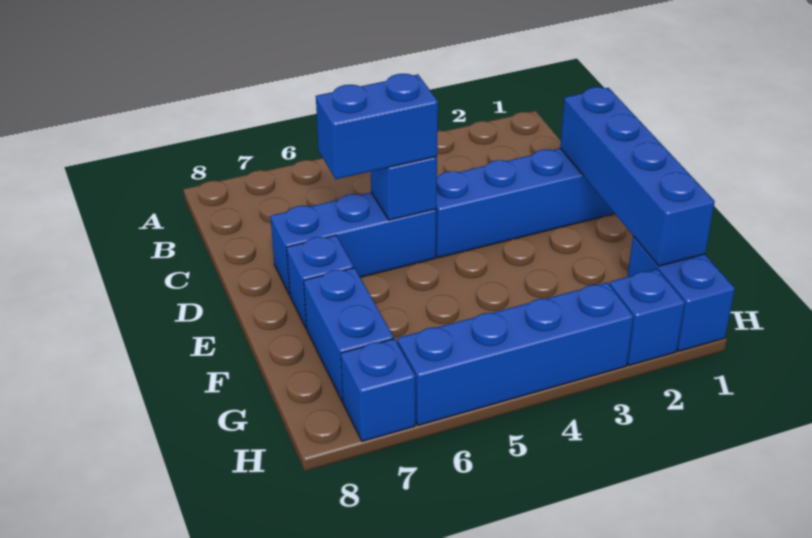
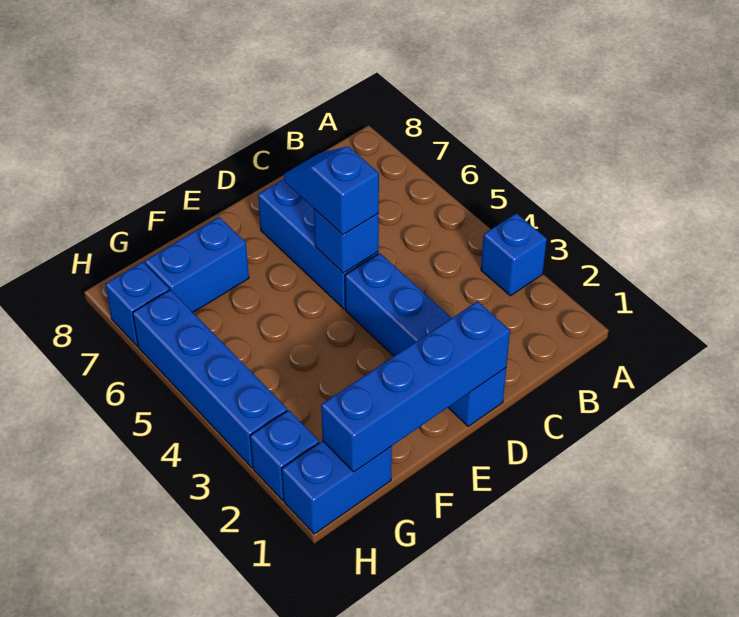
blue 1x2 brick [316,74,438,179] -> blue 1x2 slope [284,146,379,235]
blue 1x1 brick [287,235,354,328] -> blue 1x1 brick moved to [481,213,547,296]

